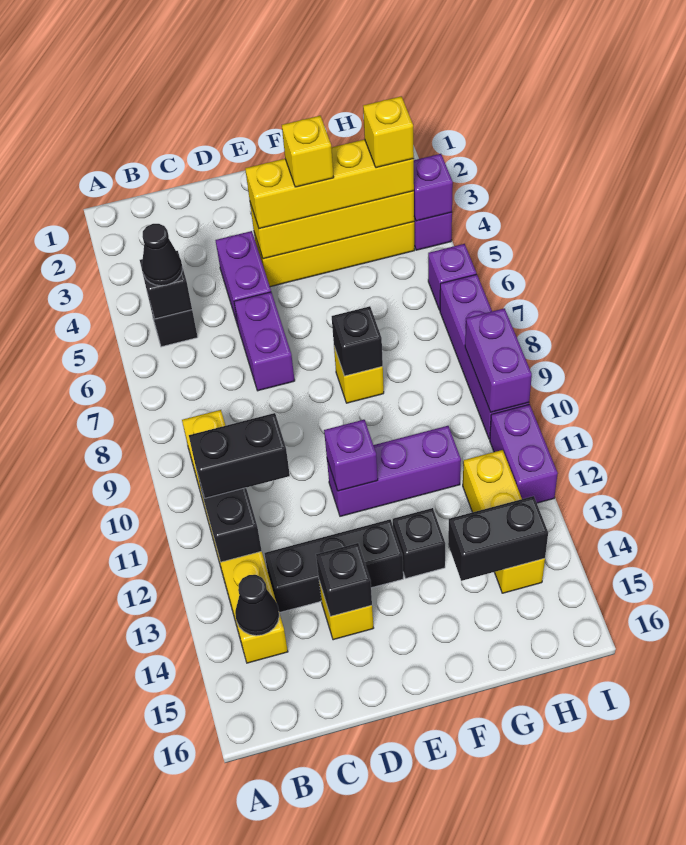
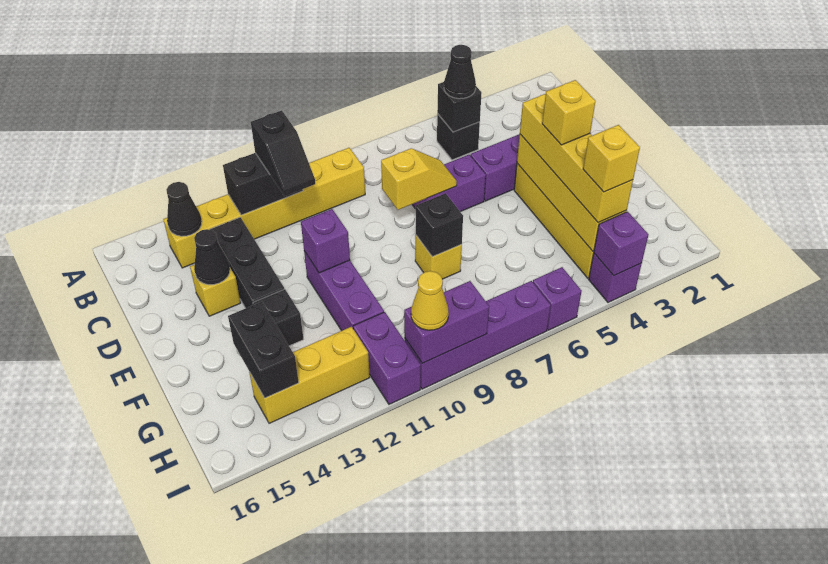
black 1x2 brick [189,413,290,498] -> black 1x2 slope [251,110,315,196]
none -> yellow 1x2 slope [381,148,457,210]
black 1x1 brick [316,543,372,616] -> black 1x1 cone [194,229,230,285]
none -> yellow 1x1 cone [411,271,449,330]
purple 1x2 brick [490,404,558,503] -> purple 1x2 brick turned to [353,312,421,404]

